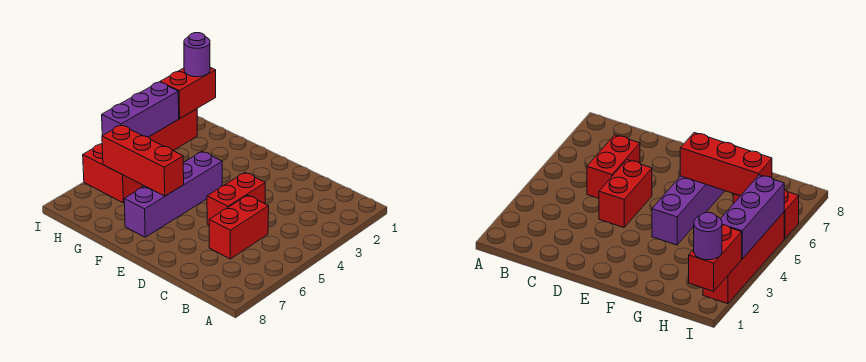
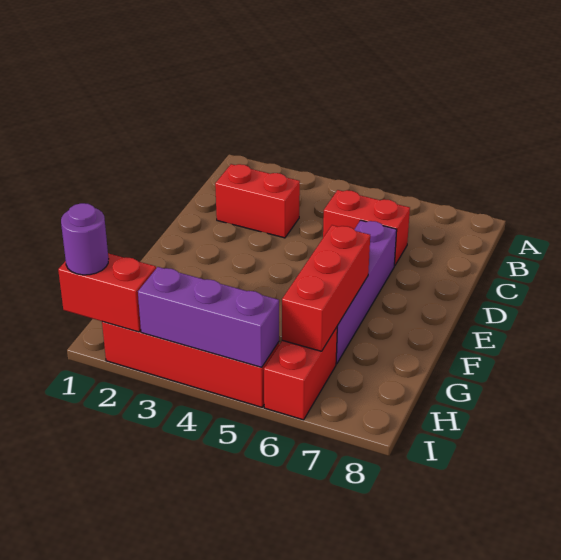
red 1x2 brick [207,172,265,225] -> red 1x2 brick moved to [215,164,300,238]
purple 1x4 brick [124,152,222,237] -> purple 1x4 brick turned to [336,220,397,364]

